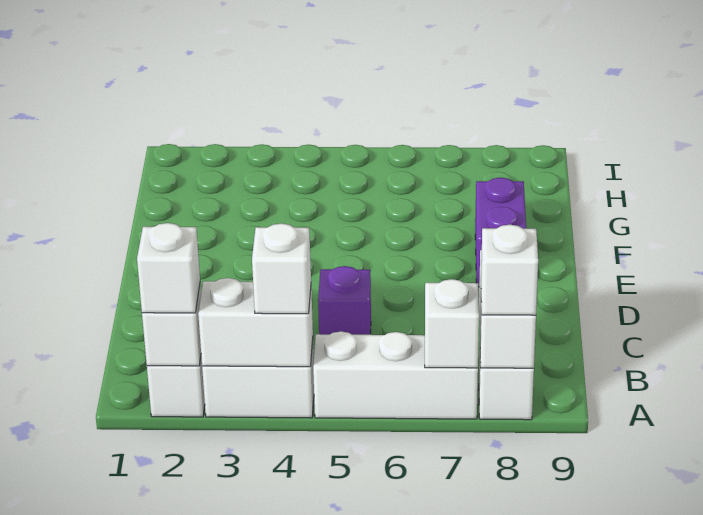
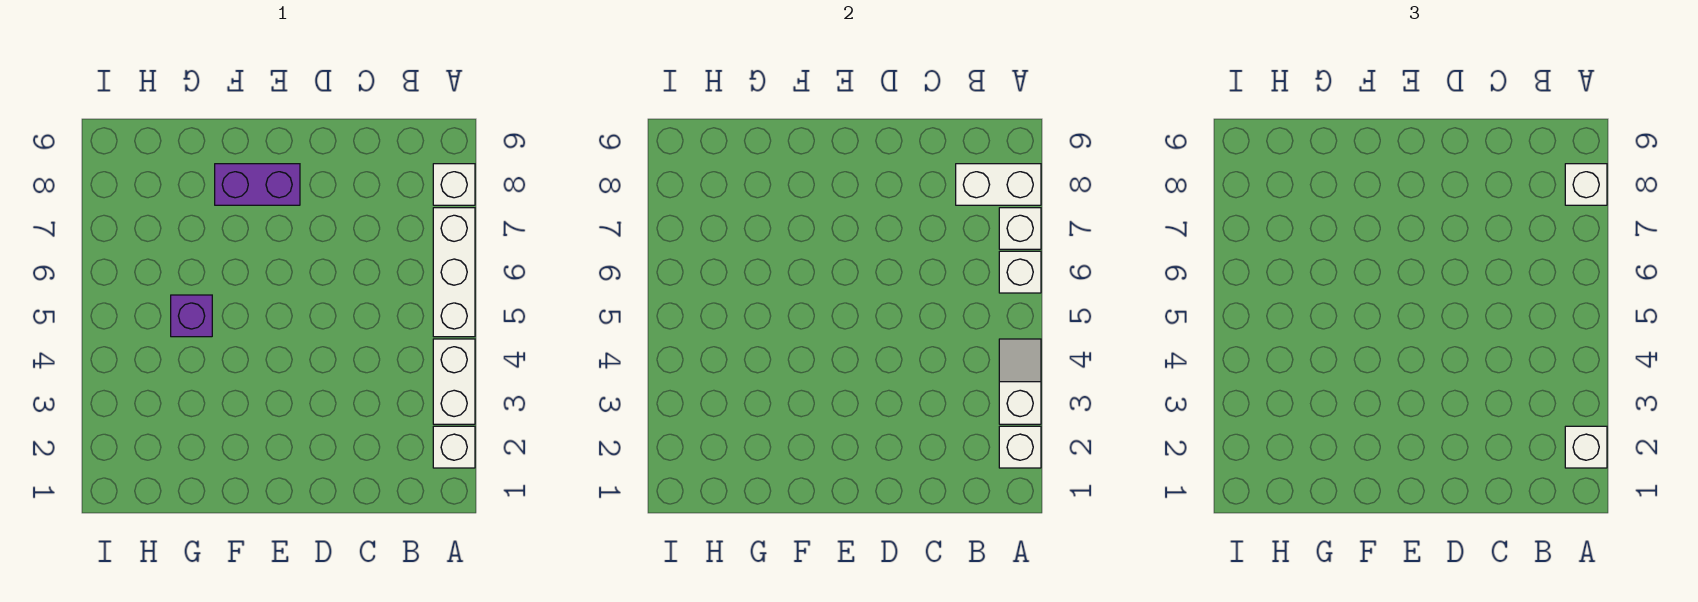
white 1x2 brick [198,278,313,367] -> white 1x2 slope [999,339,1041,424]
white 1x1 brick [252,223,311,314] -> white 1x1 brick moved to [999,251,1041,293]
purple 1x1 brick [318,266,371,335] -> purple 1x1 brick moved to [171,295,212,337]

